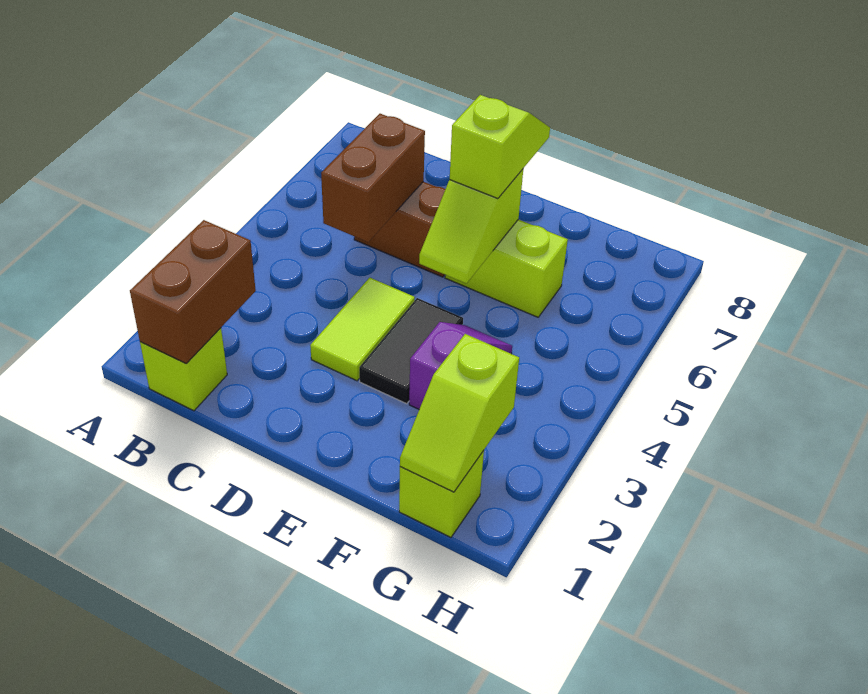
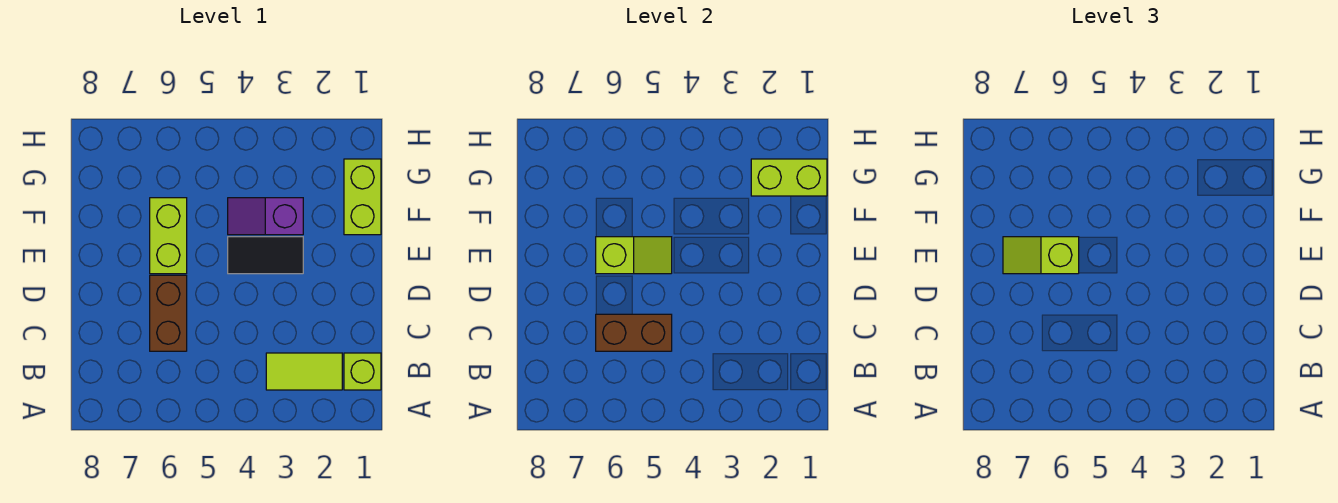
brown 1x2 brick [130,220,256,364] -> none
lime 1x2 tile [310,278,415,381] -> lime 1x2 tile moved to [266,353,342,390]
lime 1x1 brick [399,451,484,537] -> lime 1x2 brick [344,159,381,235]
lime 1x2 slope [400,334,519,492] -> lime 1x2 brick [751,159,827,196]

